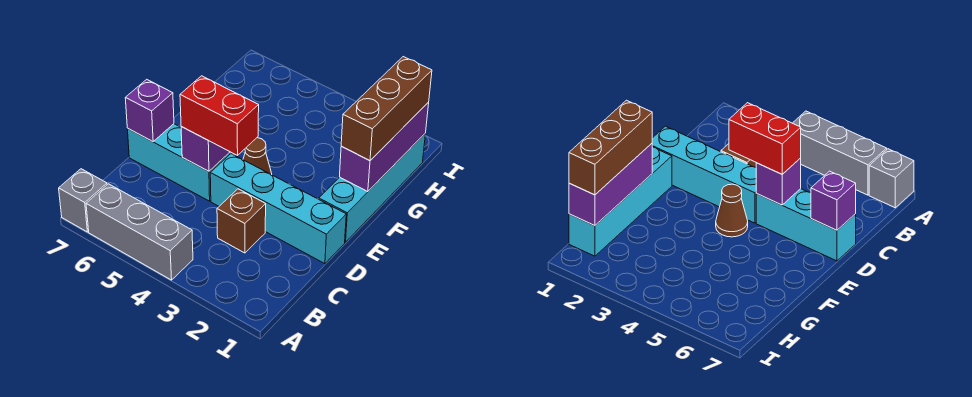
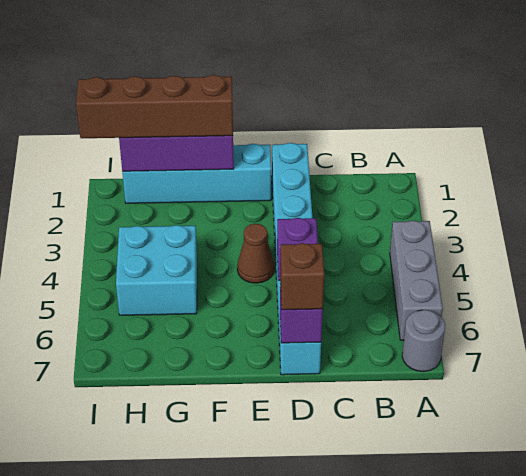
grey 1x1 brick [59,169,107,232] -> grey 1x1 round brick [402,310,445,371]
brown 1x1 brick [217,189,266,253] -> brown 1x1 brick moved to [280,243,324,310]
red 1x2 brick [180,76,259,155] -> none
brown 1x3 brick [341,57,432,161] -> brown 1x4 brick [76,75,233,138]
none -> cyan 2x2 brick [116,225,197,315]

